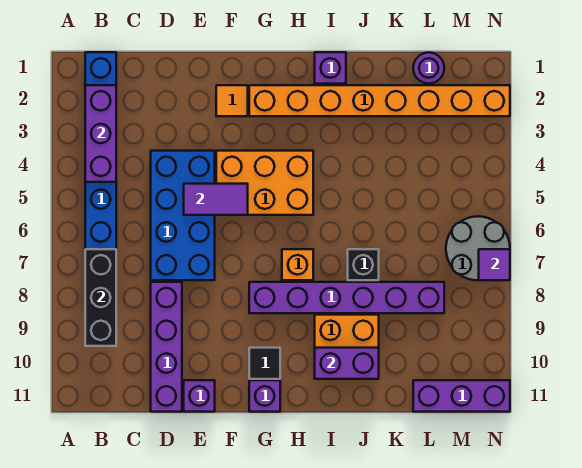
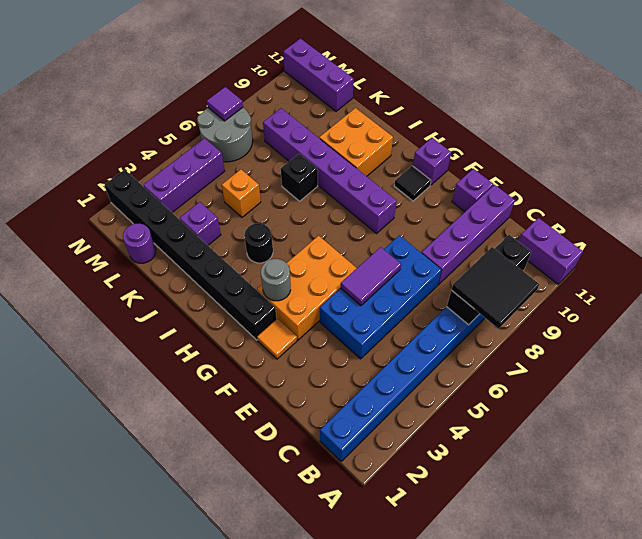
none -> black 2x2 tile [452,247,539,329]
purple 1x3 brick [85,85,116,182] -> purple 1x3 brick moved to [144,138,225,212]
purple 1x2 tile [184,184,248,215] -> purple 1x2 tile turned to [341,247,401,306]
orange 2x3 brick [216,151,313,215] -> orange 2x3 brick turned to [257,236,357,340]
orange 1x8 brick [249,85,510,116] -> black 1x8 brick [104,170,277,340]
none -> grey 1x1 round brick [261,259,291,301]
orange 1x1 brick [282,249,313,280] -> orange 1x1 brick moved to [222,169,261,217]
purple 1x1 brick [315,52,346,84] -> purple 1x1 brick moved to [180,202,221,245]
none -> black 1x1 round brick [244,223,273,263]
purple 1x2 brick [315,348,379,379] -> purple 1x2 brick moved to [519,218,583,284]

